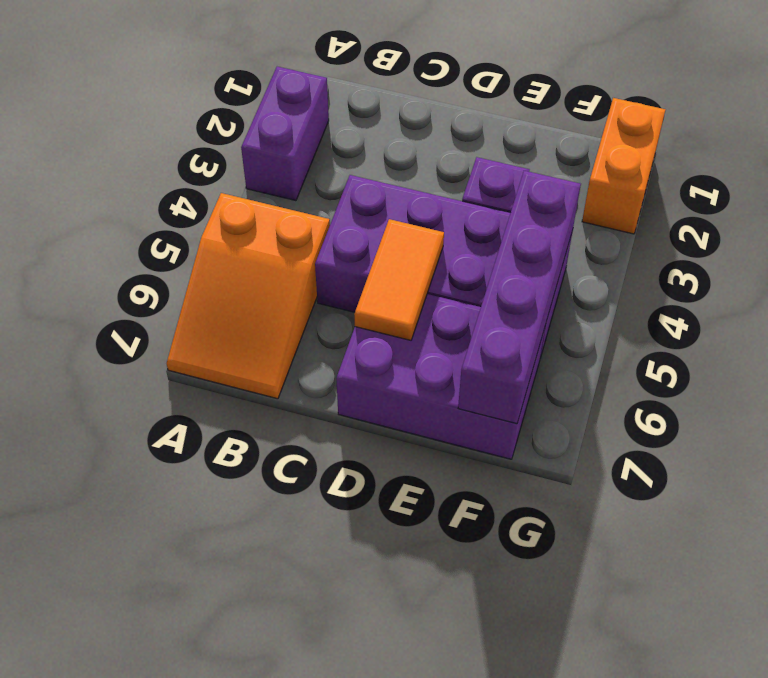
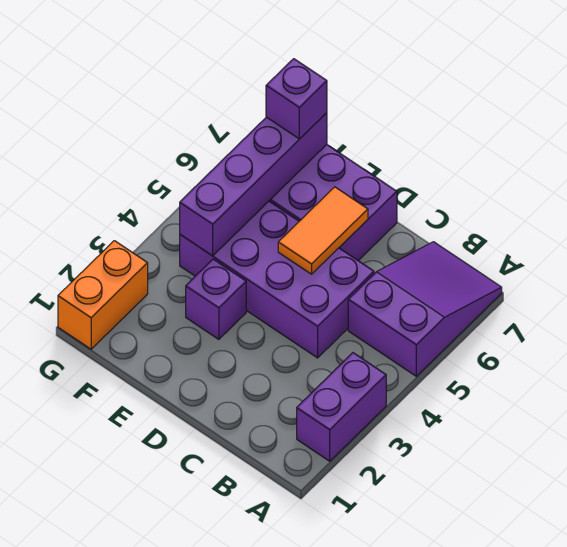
orange 2x3 slope [167,193,330,399] -> purple 2x3 slope [348,242,502,376]
none -> purple 1x1 brick [266,59,327,139]

